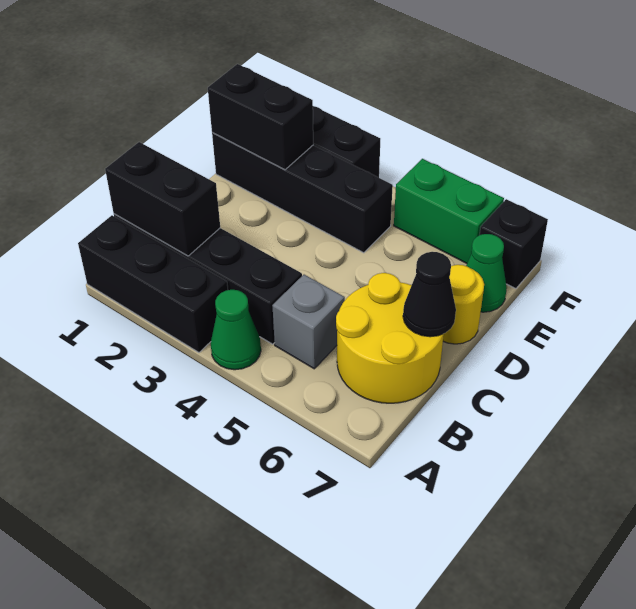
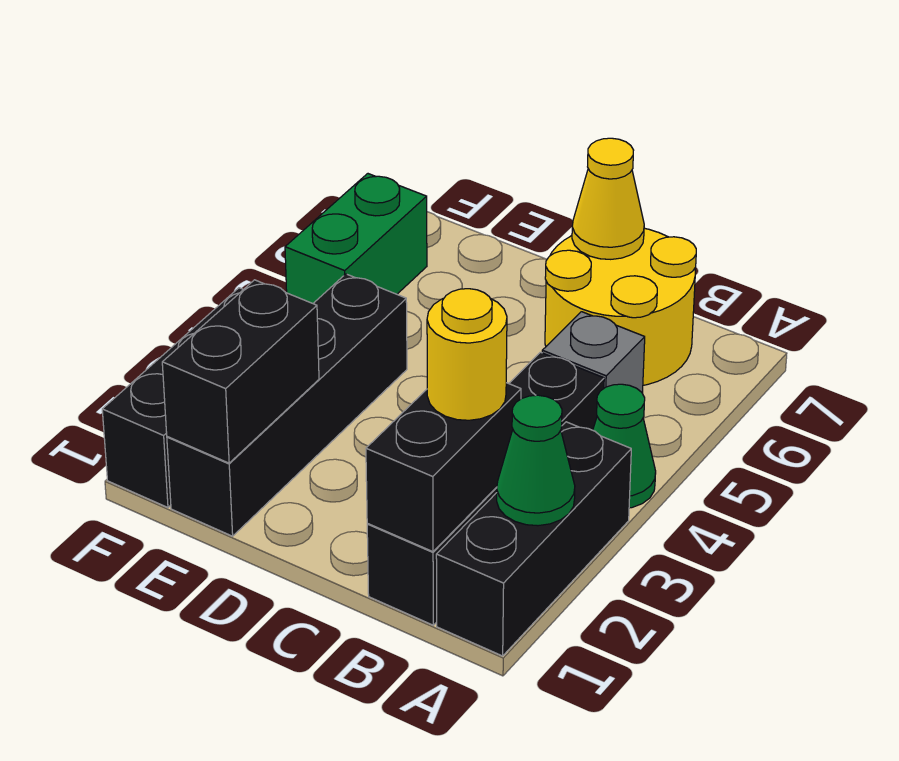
black 1x1 cone [403,252,456,337] -> yellow 1x1 cone [572,138,644,259]
yellow 1x1 round brick [443,265,484,344] -> yellow 1x1 round brick moved to [427,289,507,420]
green 1x1 cone [466,234,507,312] -> green 1x1 cone moved to [497,395,575,526]
black 1x1 brick [480,199,548,289] -> none

